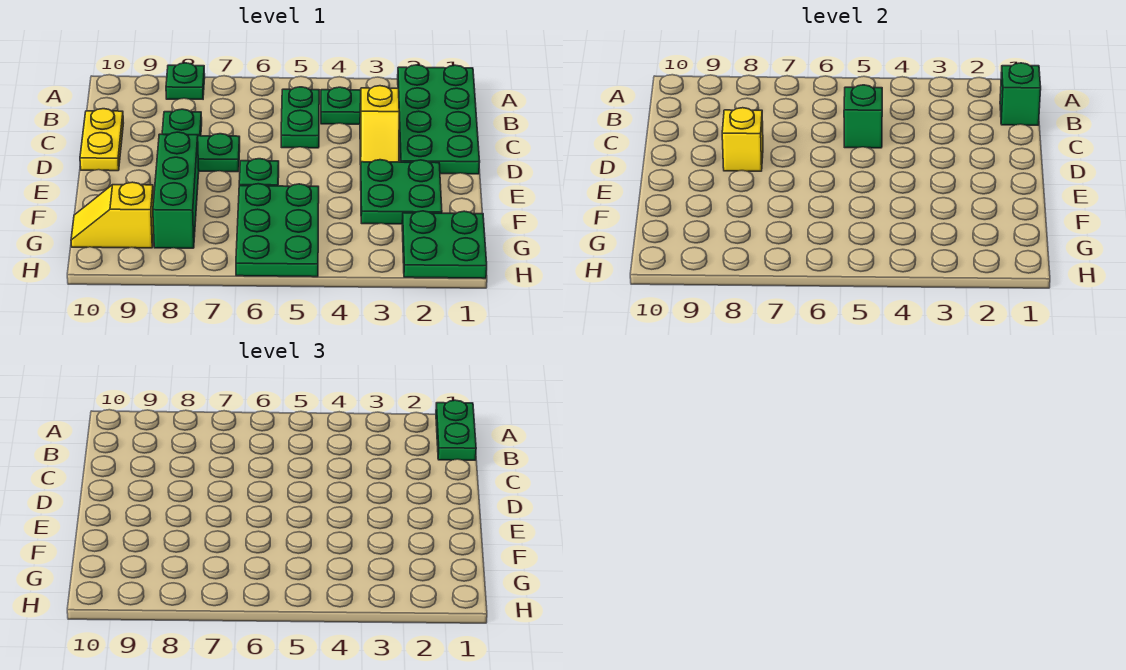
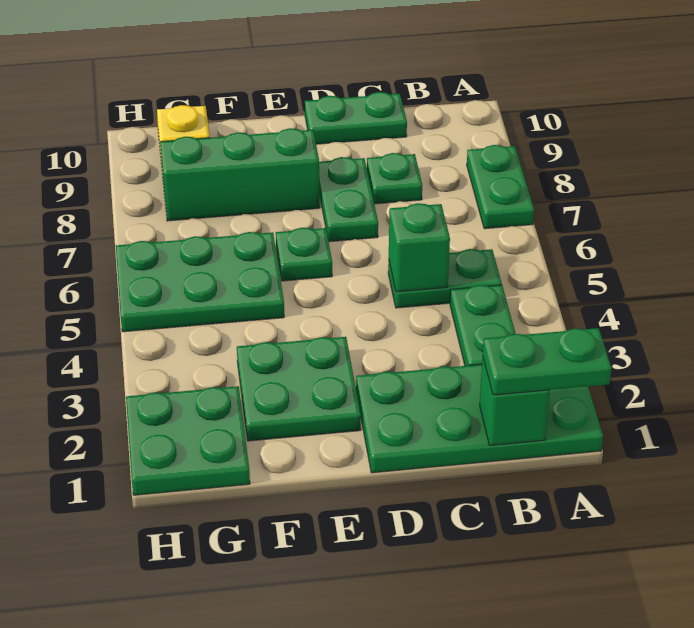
green 1x1 plate [166,63,205,99] -> green 1x2 plate [467,145,534,229]
yellow 1x2 slope [360,86,399,164] -> none
yellow 1x2 plate [80,109,123,171] -> green 1x2 plate [305,92,407,144]
yellow 1x1 brick [722,108,763,171] -> none

